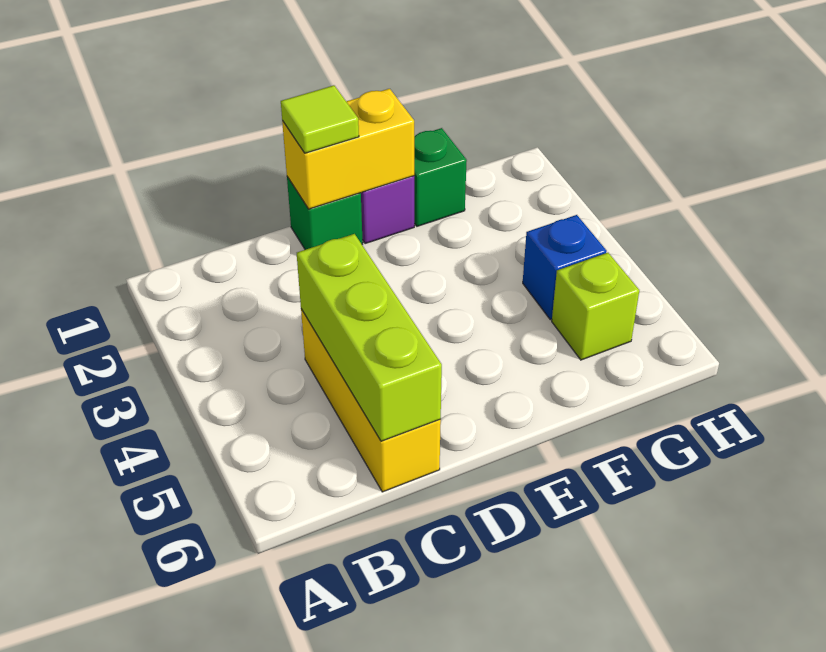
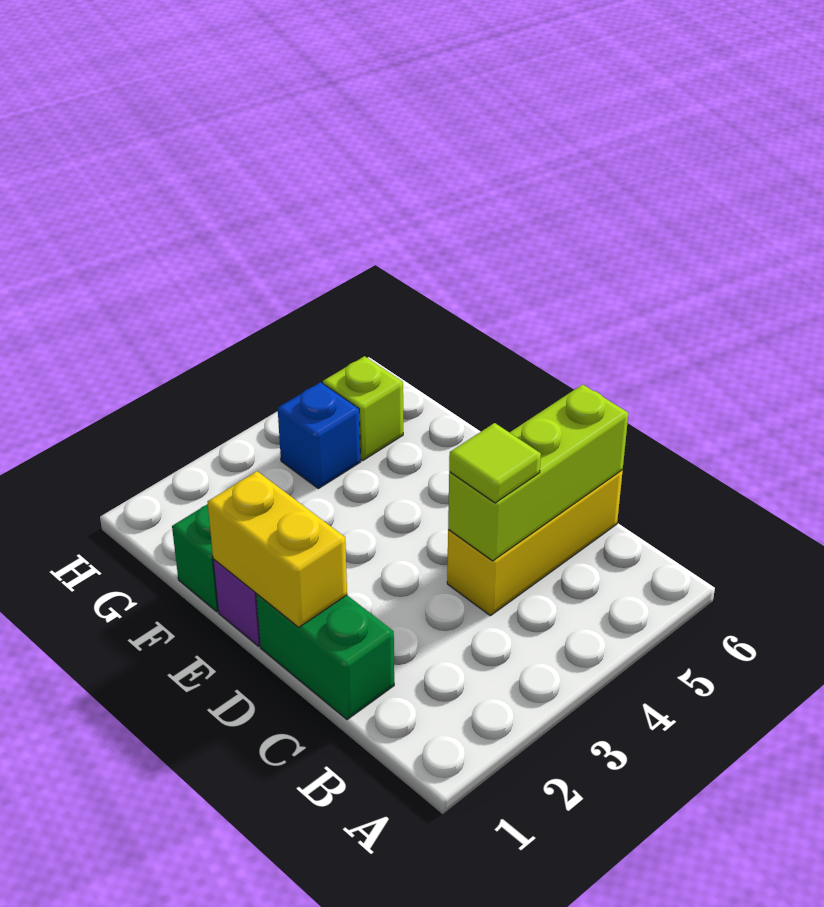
green 1x1 brick [287,177,363,250] -> green 1x2 brick [256,594,394,720]
lime 1x1 tile [281,85,359,153] -> lime 1x1 tile moved to [449,423,541,503]

